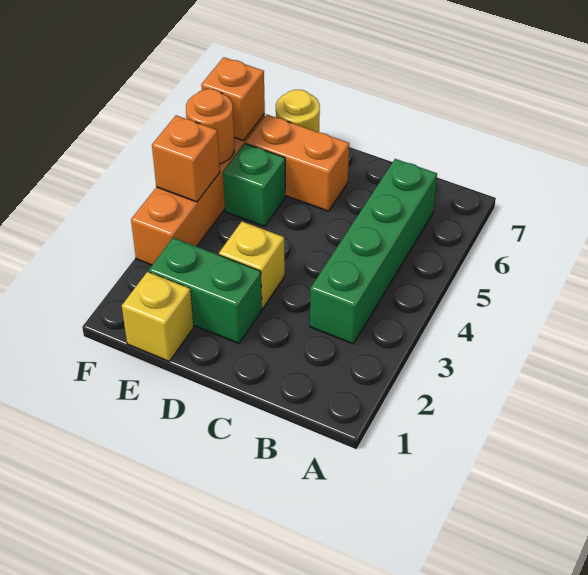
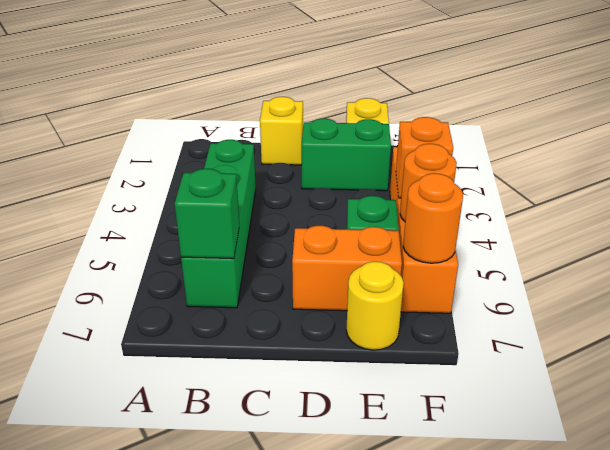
none -> green 1x1 brick [175,169,239,259]
yellow 1x1 brick [219,221,285,308] -> yellow 1x1 brick moved to [260,97,303,165]
orange 1x1 brick [201,57,265,141] -> orange 1x1 round brick [403,173,463,263]

